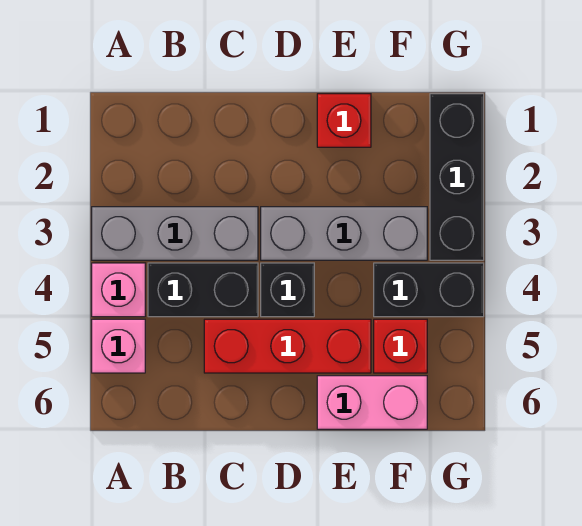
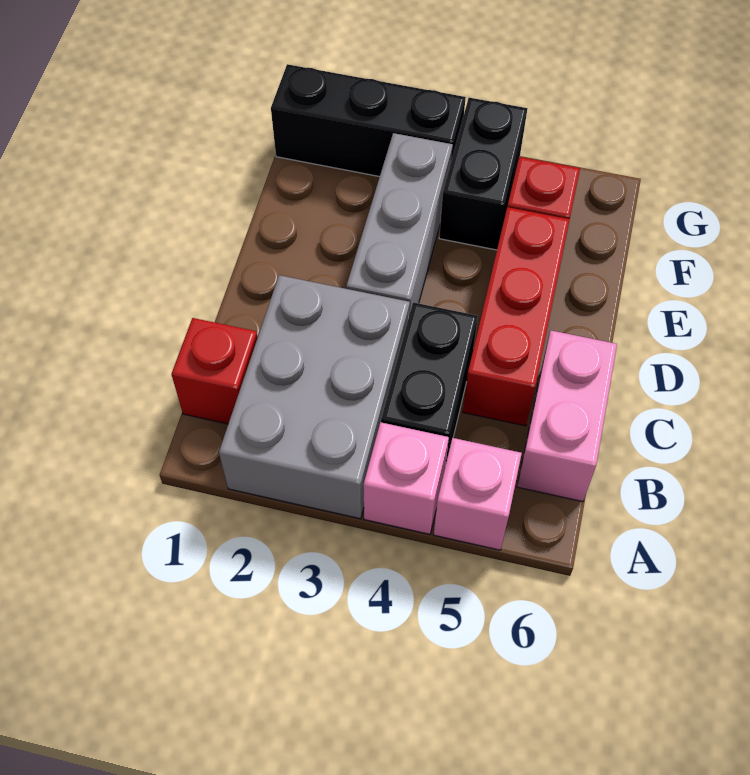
grey 1x3 brick [92,207,258,260] -> grey 2x3 brick [219,275,410,519]
black 1x1 brick [261,263,314,317] -> none
red 1x1 brick [317,94,371,147] -> red 1x1 brick moved to [171,318,257,424]
pink 1x2 brick [317,376,427,429] -> pink 1x2 brick moved to [517,331,617,502]

